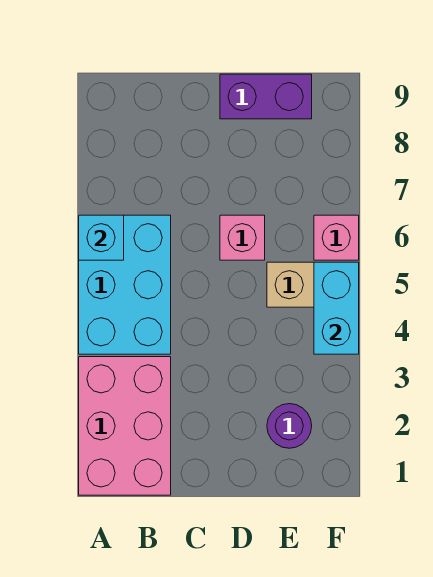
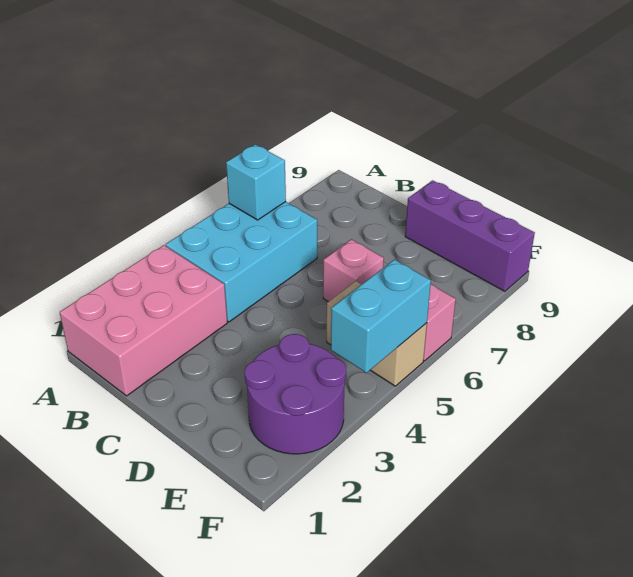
purple 1x2 brick [220,74,312,119] -> purple 1x3 brick [405,180,535,291]
purple 1x1 round brick [267,404,312,448] -> purple 2x2 round brick [244,334,346,454]

